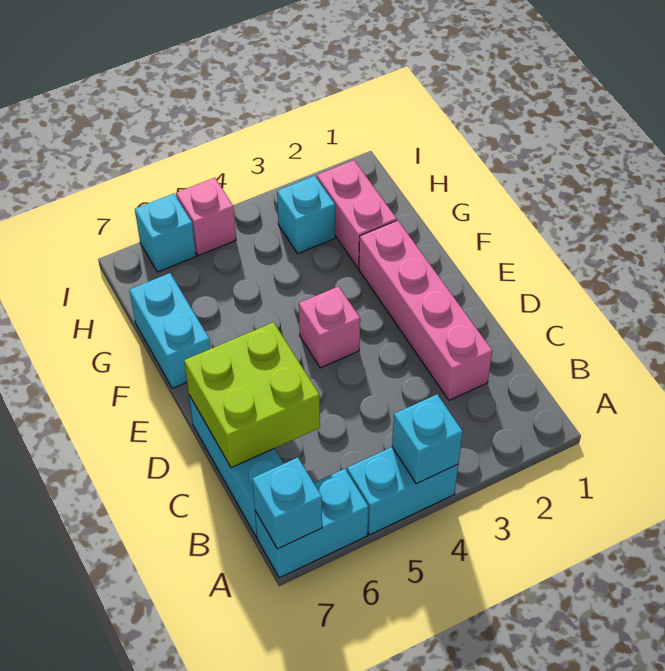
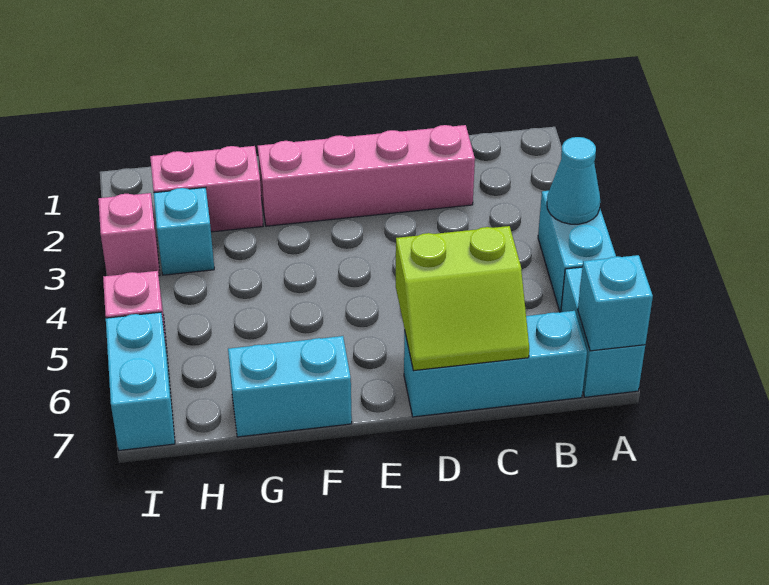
cyan 1x1 brick [392,395,463,484] -> cyan 1x1 cone [547,137,600,224]
lime 2x2 brick [184,322,320,468] -> lime 2x2 slope [396,226,529,371]
pink 1x1 brick [299,286,360,368] -> pink 1x1 brick moved to [98,193,160,276]
cyan 1x1 brick [135,194,196,272] -> cyan 1x2 brick [106,312,175,450]

